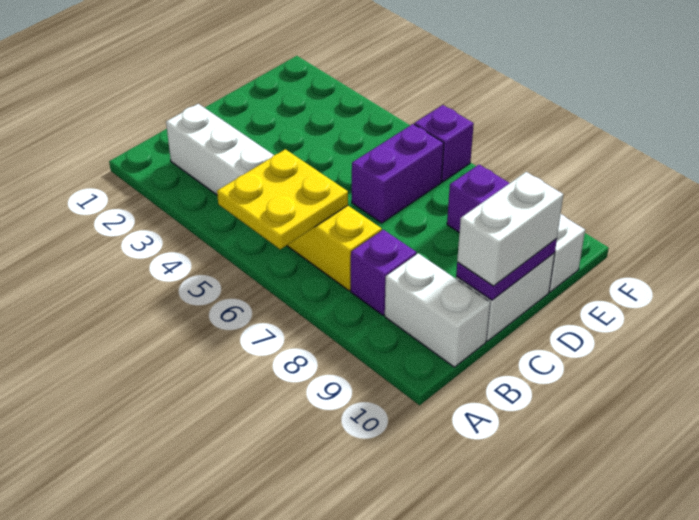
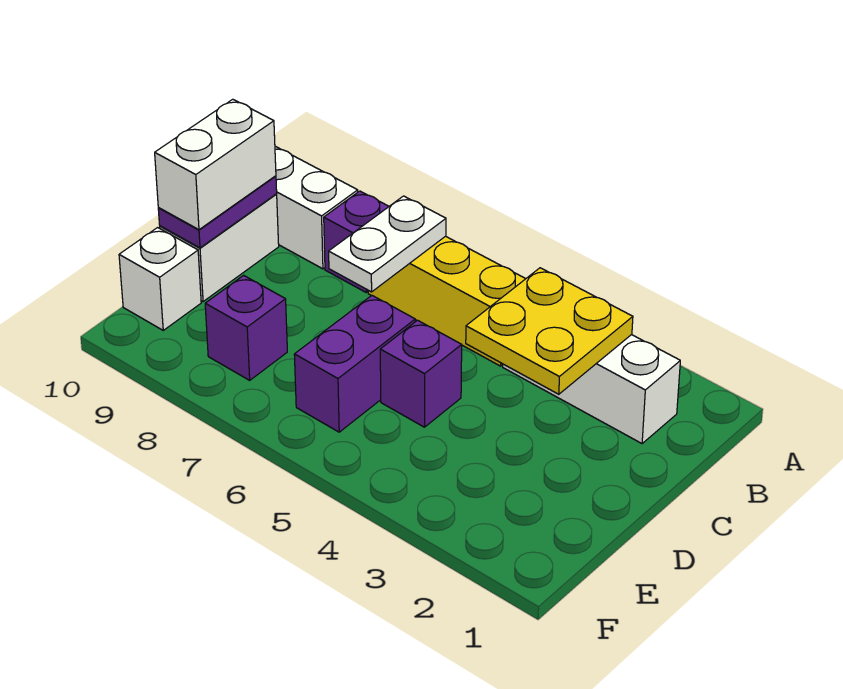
yellow 2x2 plate [217,149,348,249] -> yellow 2x2 plate moved to [466,268,633,394]
none -> white 1x2 plate [329,196,446,292]
purple 1x1 brick [414,105,474,182] -> purple 1x1 brick moved to [380,320,462,427]

